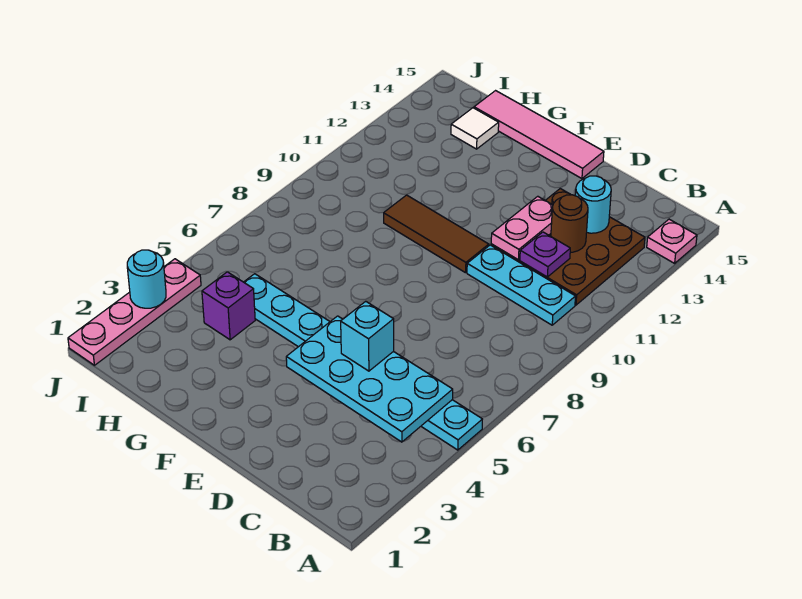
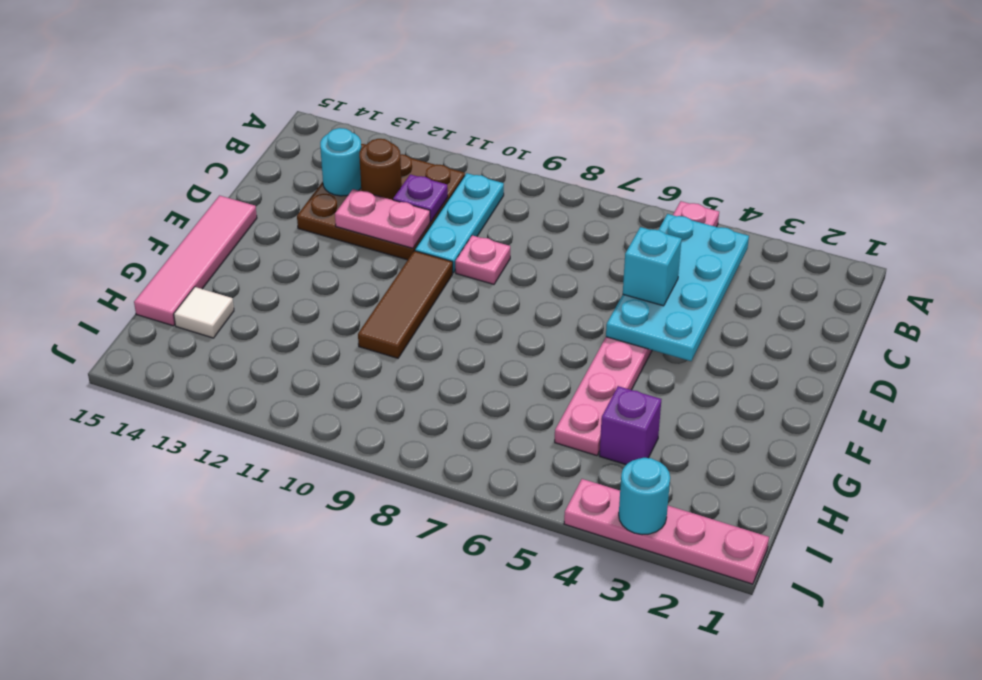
cyan 1x8 plate [244,274,482,450] -> pink 1x8 plate [555,201,719,456]
pink 1x1 plate [647,219,697,263] -> pink 1x1 plate moved to [455,235,510,284]

